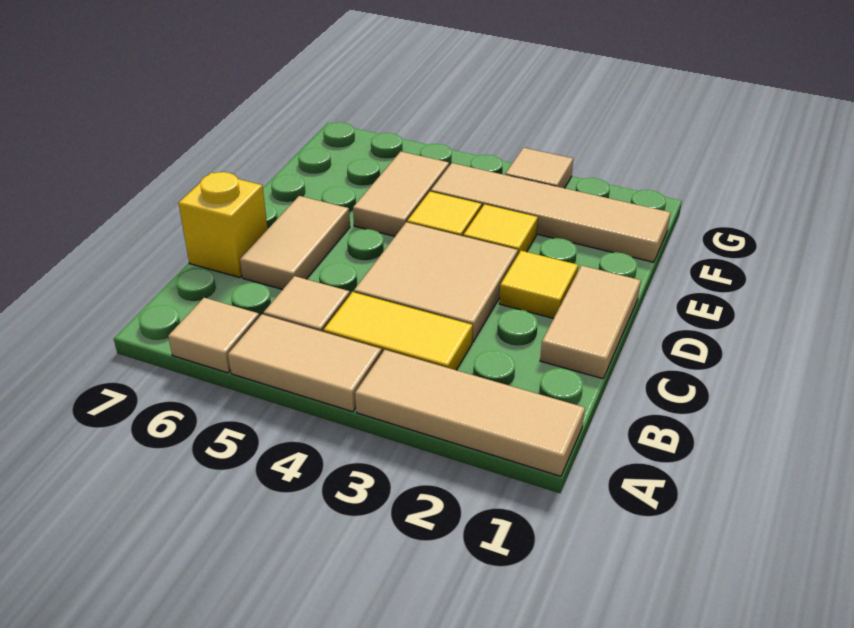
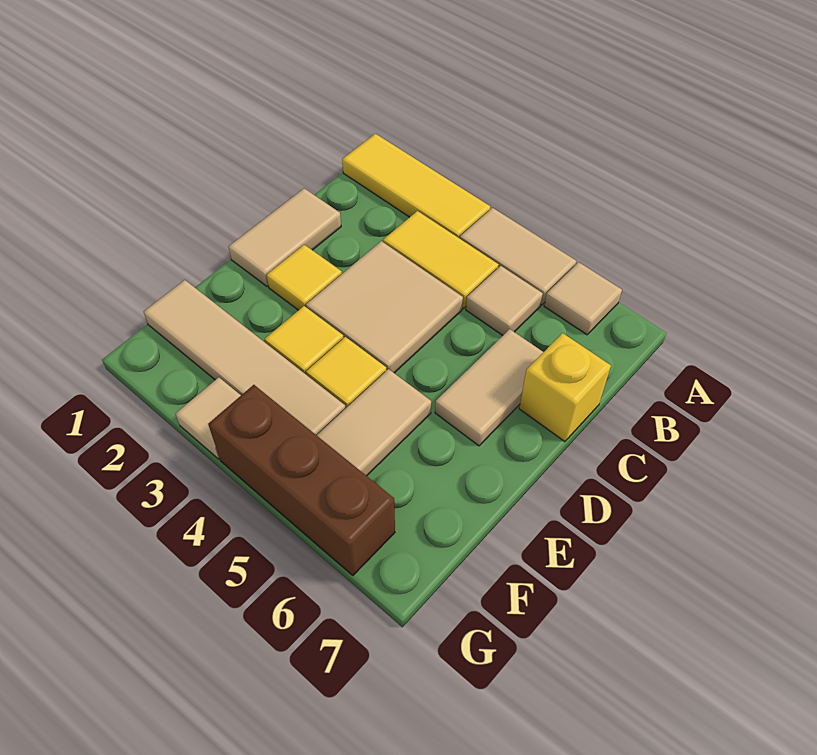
tan 1x3 tile [355,350,585,476] -> yellow 1x3 tile [342,134,490,238]
none -> brown 1x3 brick [208,385,395,576]

